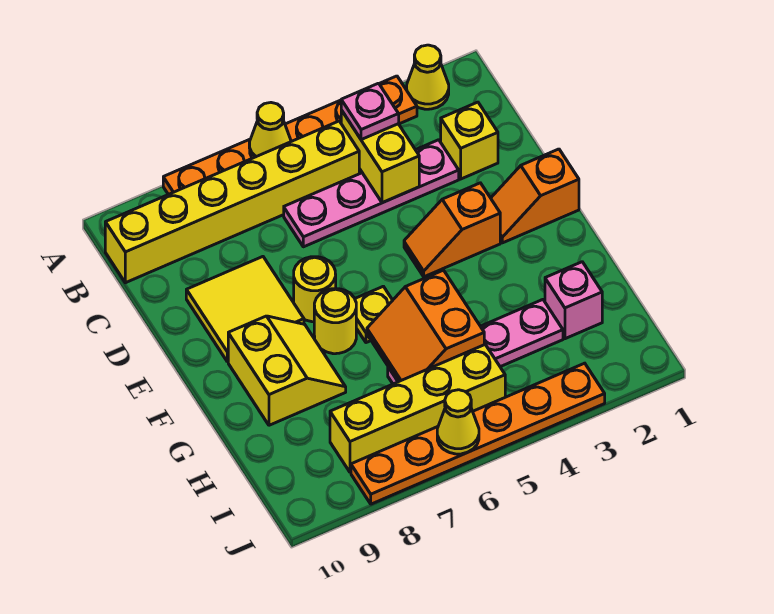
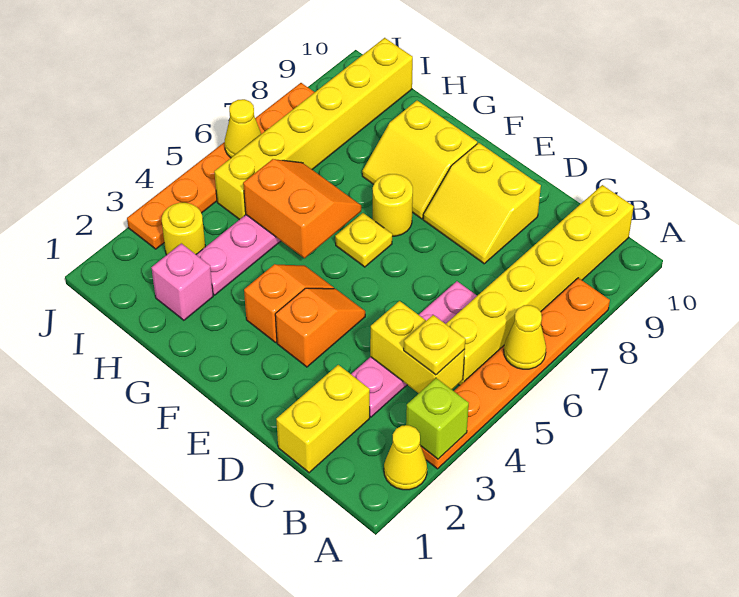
none -> lime 1x1 brick [406,378,469,459]
pink 1x1 plate [341,83,399,140] -> yellow 1x1 plate [404,315,465,375]
yellow 1x1 brick [441,102,498,179] -> yellow 1x2 brick [276,365,370,473]
yellow 2x2 tile [186,257,304,361] -> yellow 2x2 slope [423,143,541,264]
orange 1x2 slope [491,149,579,243] -> orange 1x2 slope moved to [244,264,334,342]
yellow 1x1 round brick [294,257,336,322] -> yellow 1x1 round brick moved to [162,203,205,255]
yellow 1x4 brick [330,345,505,472] -> yellow 1x6 brick [214,38,413,220]

